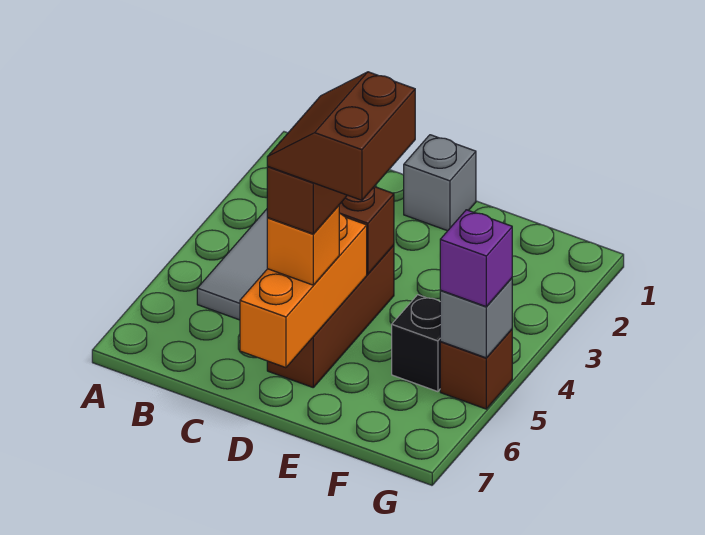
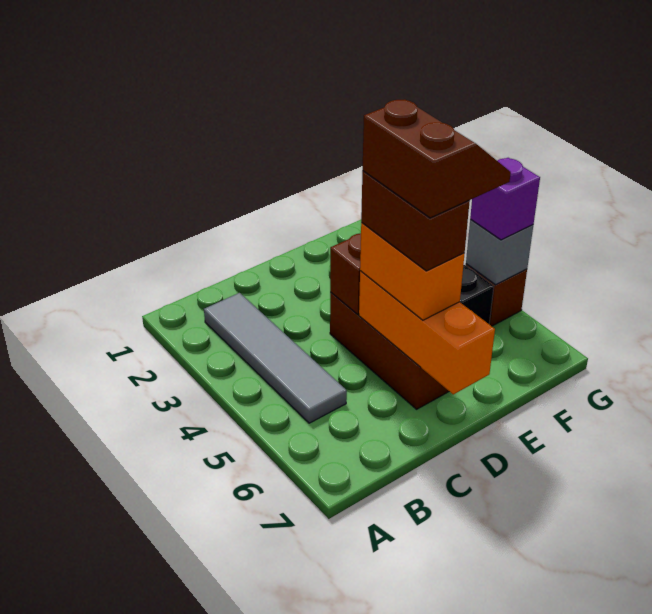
grey 1x1 brick [404,135,476,231] -> none
brown 2x2 slope [267,72,415,200] -> brown 2x2 slope turned to [363,100,511,218]
orange 1x1 brick [267,206,339,285] -> orange 1x2 brick [360,223,465,320]

